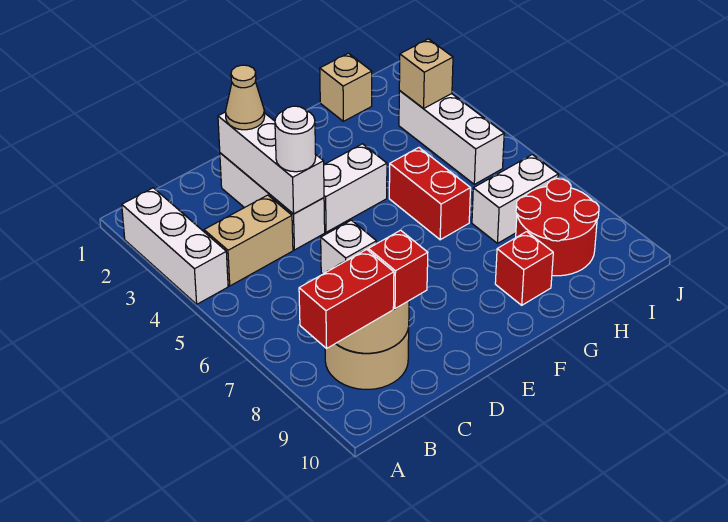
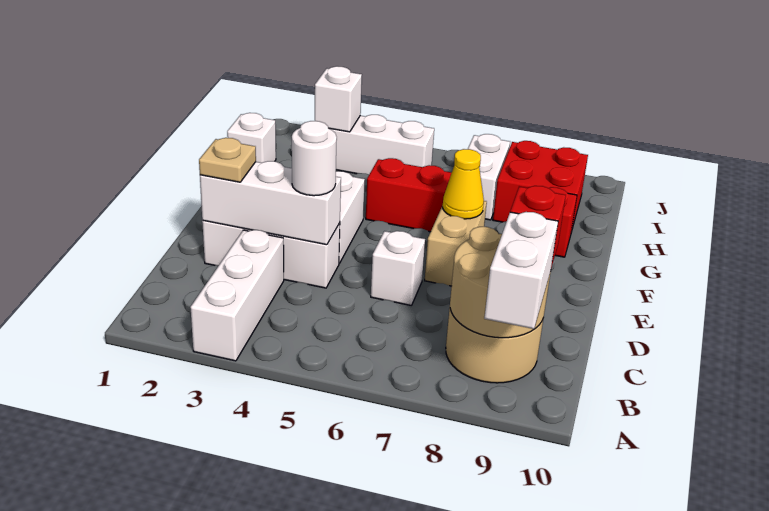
white 1x3 brick [122,188,228,304] -> white 1x3 brick turned to [190,230,284,361]
red 1x2 brick [299,250,394,348] -> white 1x2 brick [484,212,558,329]
tan 1x2 brick [204,195,293,286] -> tan 1x2 brick moved to [425,201,487,286]
tan 1x1 cone [225,65,265,130] -> tan 1x1 plate [199,138,256,182]
none -> yellow 1x1 cone [443,149,484,219]
tan 1x1 brick [320,53,372,121] -> white 1x1 brick [227,113,276,163]
red 2x2 round brick [516,179,599,276] -> red 2x2 brick [493,141,588,232]
tan 1x1 brick [399,39,453,109] -> white 1x1 brick [315,66,362,132]

